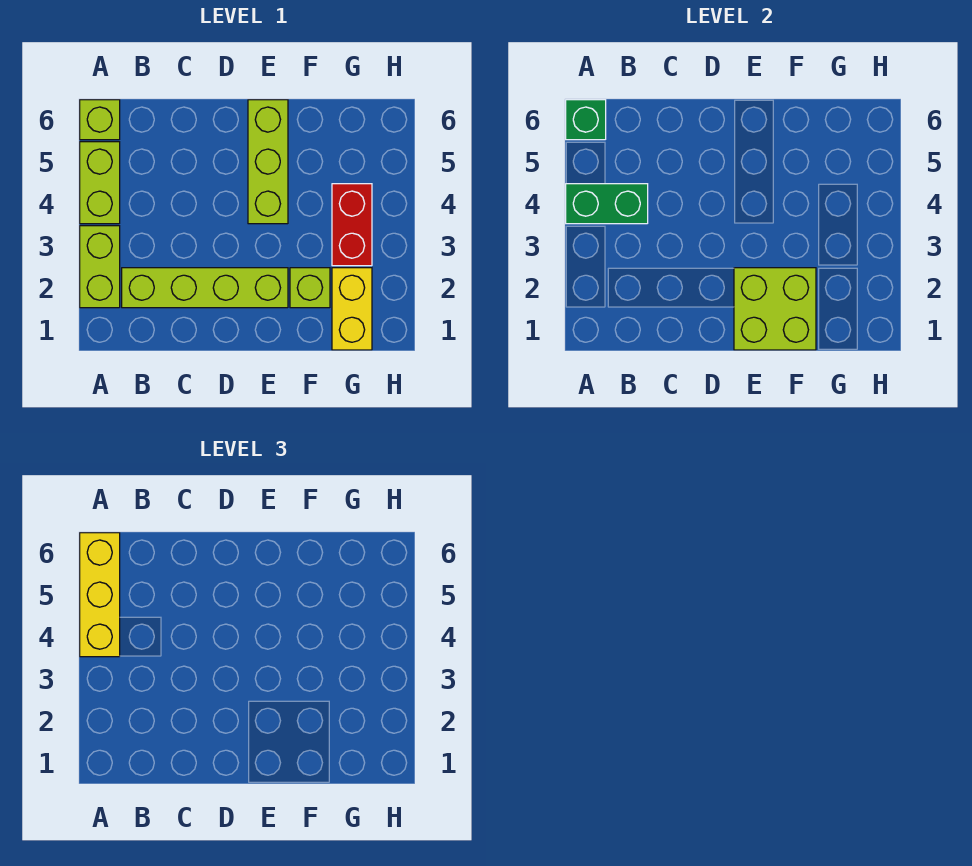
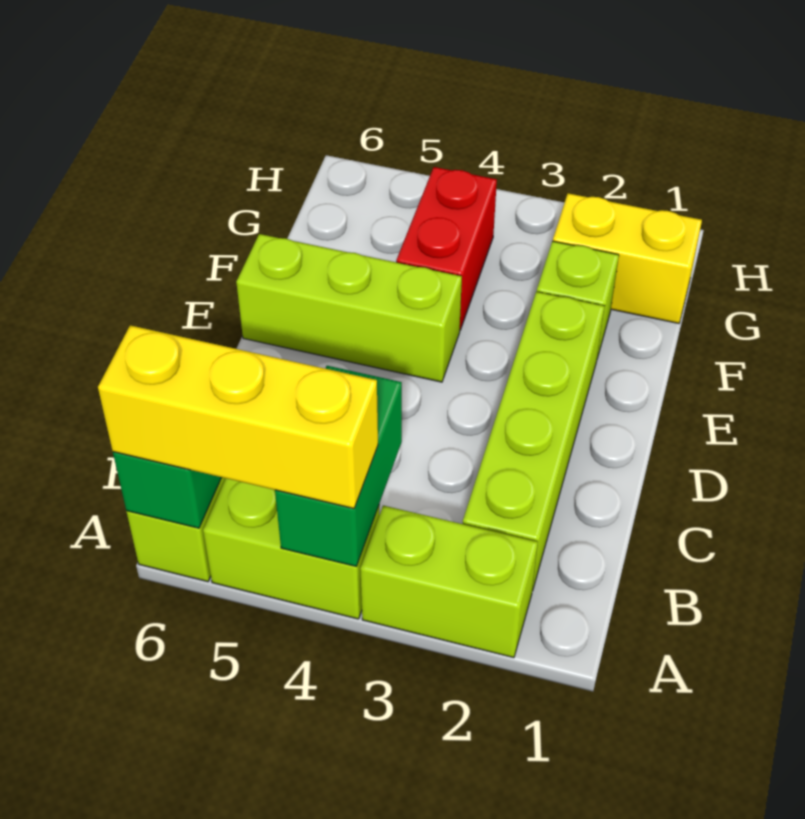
lime 2x2 brick [734,268,816,350] -> none
red 1x2 brick [332,184,372,266] -> red 1x2 brick turned to [396,167,497,330]

